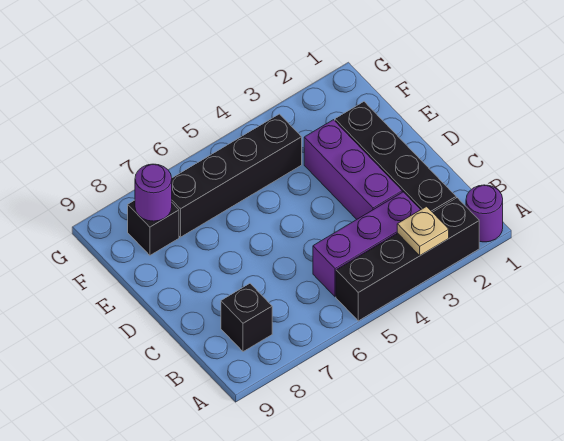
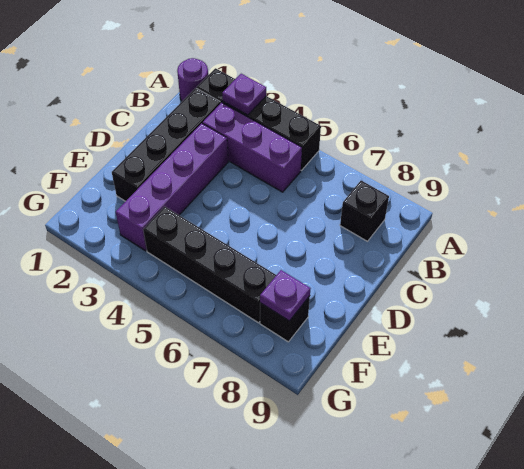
tan 1x1 plate [397,206,449,255] -> purple 1x1 plate [222,74,266,115]
purple 1x3 brick [304,120,402,219] -> purple 1x4 brick [116,123,228,251]
purple 1x1 round brick [135,164,172,221] -> purple 1x1 plate [260,270,310,321]

